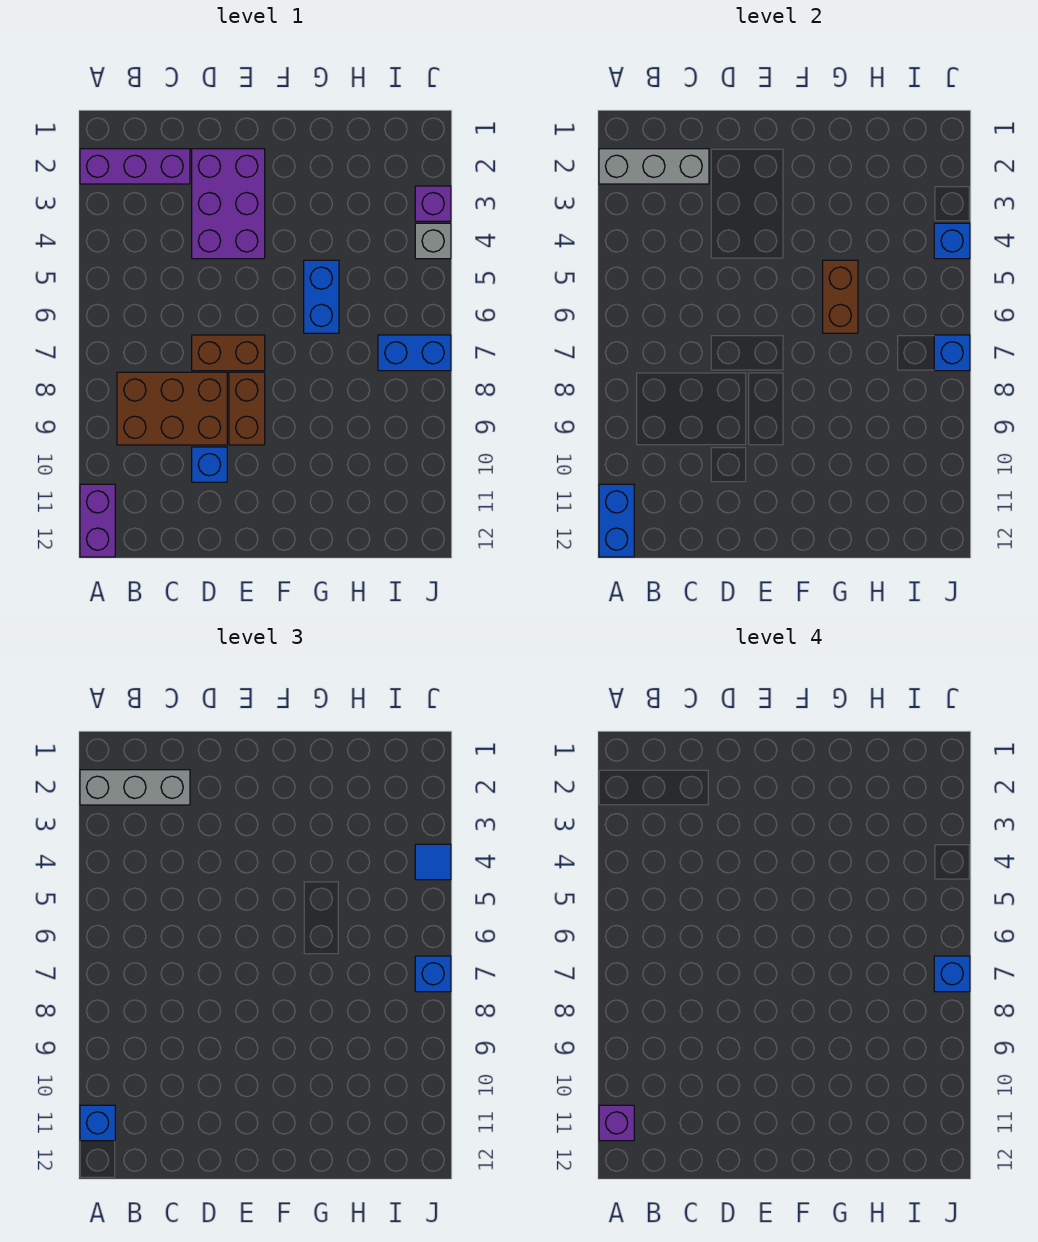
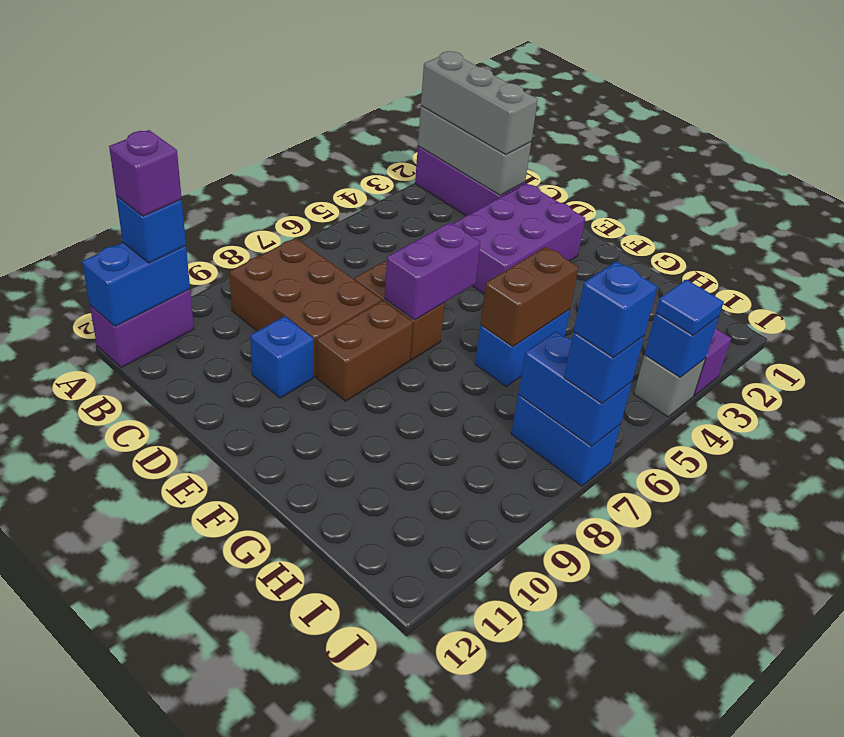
none -> purple 1x2 brick [385,222,481,320]
blue 1x1 brick [934,335,970,371] -> blue 1x2 brick [518,331,632,447]

